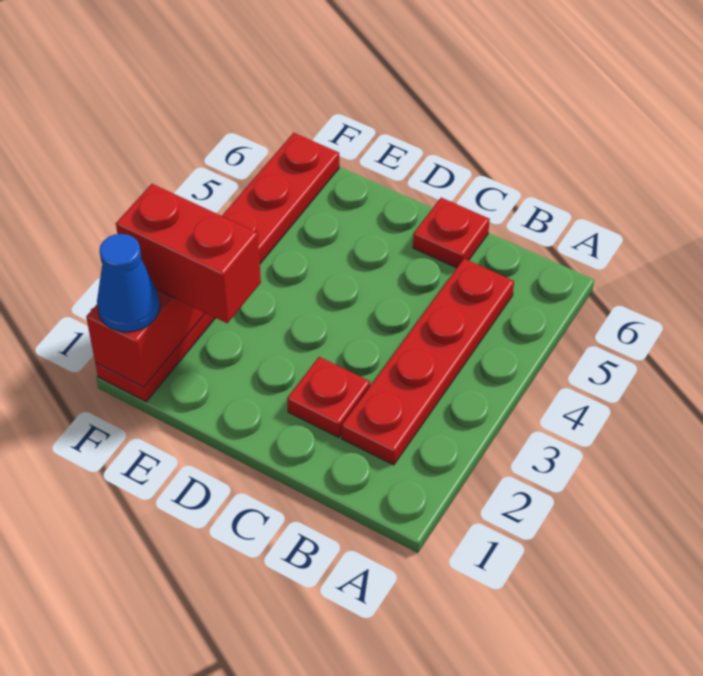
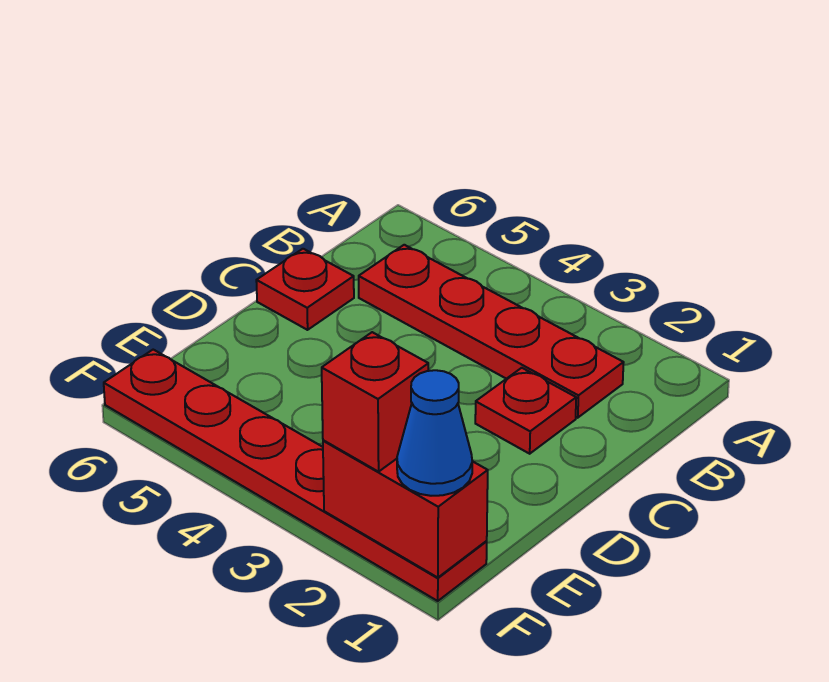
red 1x2 brick [116,184,261,323] -> red 1x1 brick [322,332,428,472]

